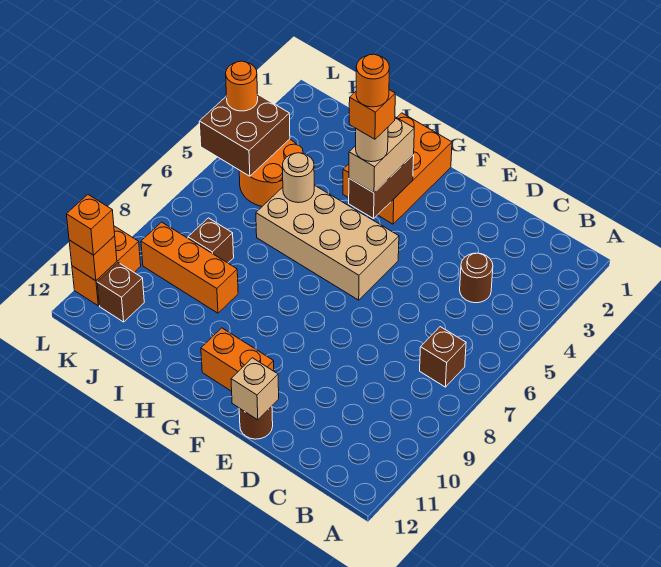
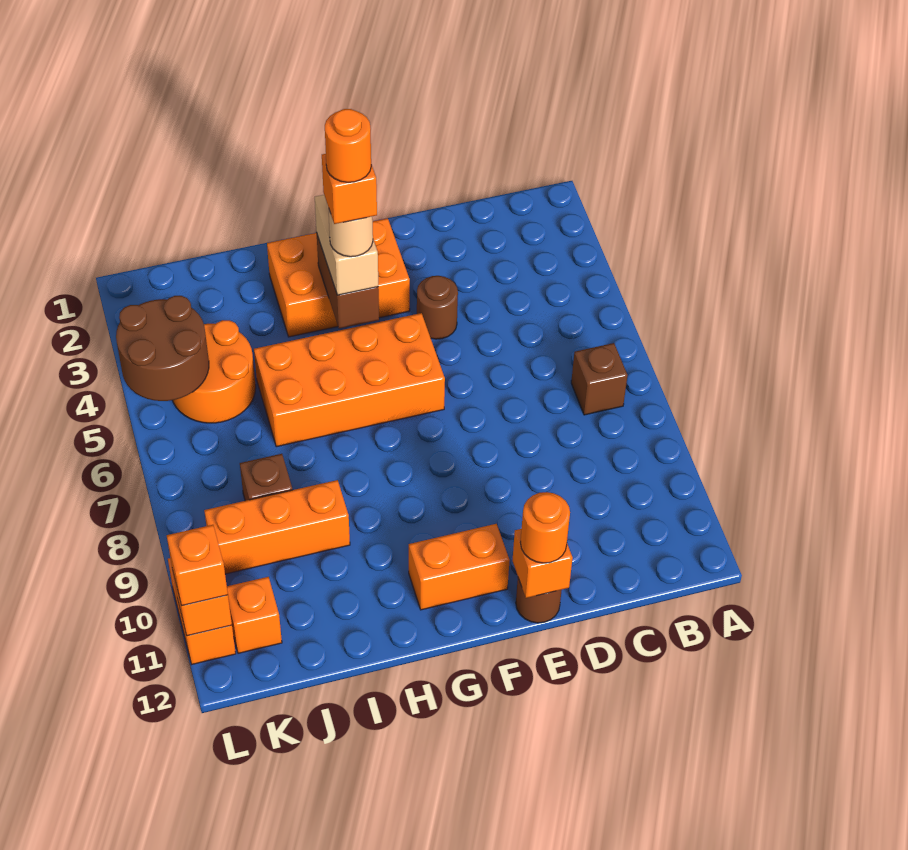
brown 1x1 round brick [460,253,493,303] -> brown 1x1 round brick moved to [417,276,458,339]
tan 1x1 brick [231,358,279,420] -> orange 1x1 brick [512,529,573,598]
tan 2x4 brick [256,185,399,300] -> orange 2x4 brick [254,313,445,447]
orange 2x3 brick [343,113,452,224] -> orange 2x3 brick turned to [267,218,410,337]
tan 1x1 round brick [283,153,314,202] -> none
brown 2x2 brick [199,95,290,176] -> brown 2x2 round brick [116,296,209,401]
brown 1x1 brick [97,263,144,322] -> orange 1x1 brick [227,577,282,653]
orange 1x1 round brick [226,61,258,111] -> orange 1x1 round brick moved to [521,492,570,563]

